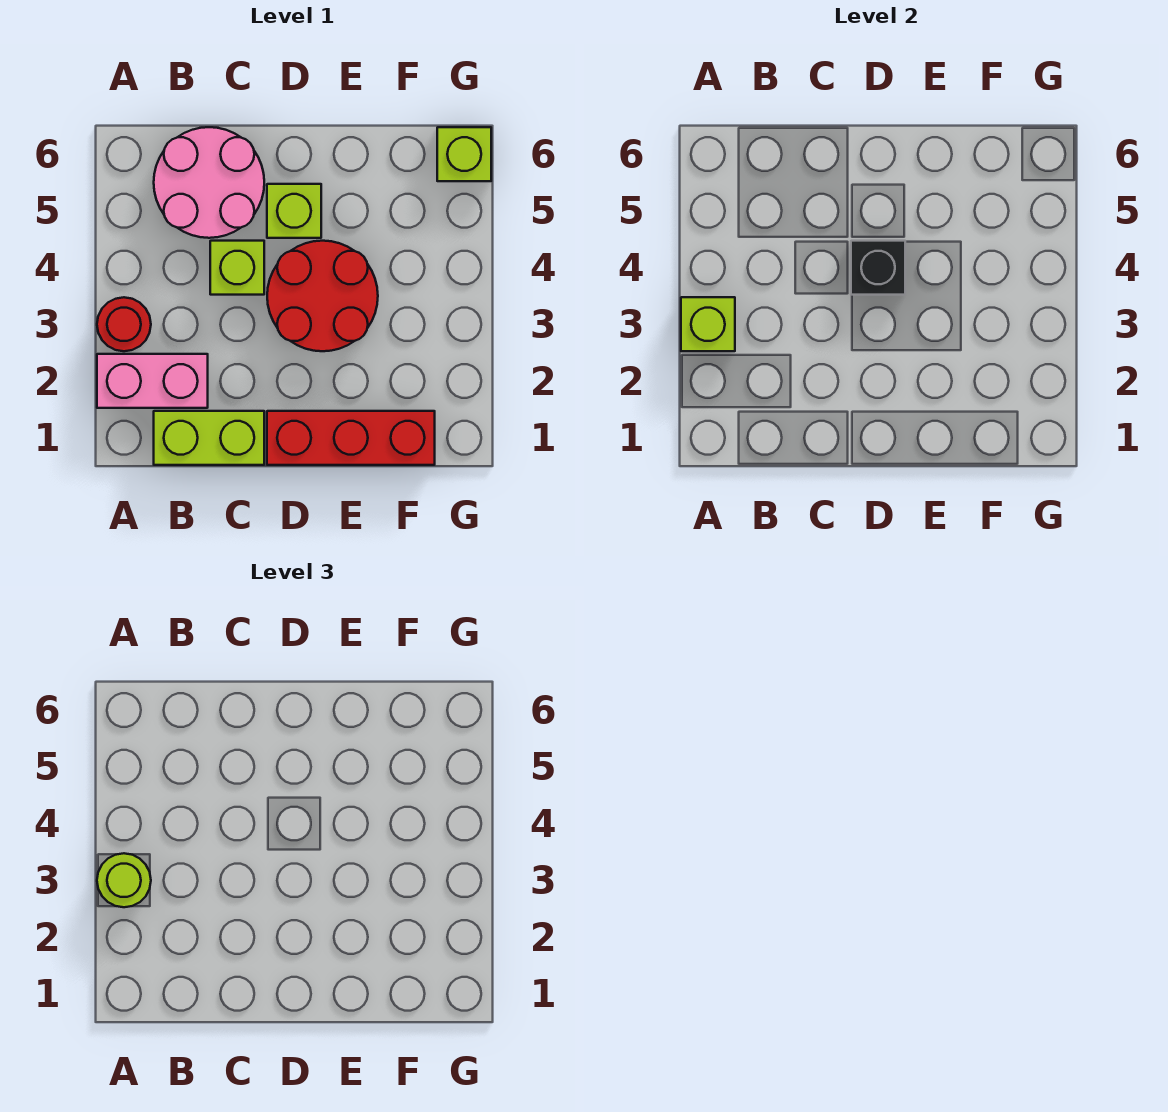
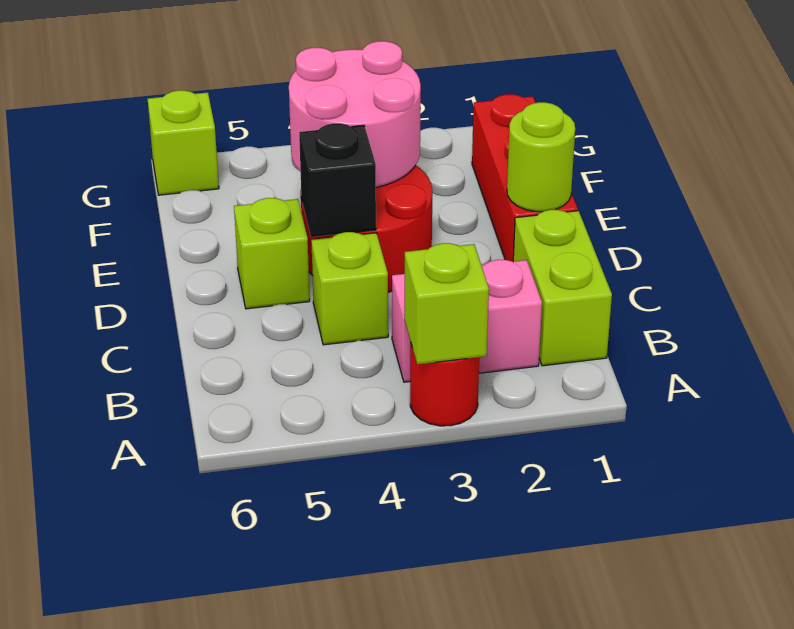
pink 1x2 brick [97,354,208,408] -> pink 1x2 brick turned to [392,260,542,382]
lime 1x1 round brick [97,853,151,907] -> lime 1x1 round brick moved to [507,102,575,212]
pink 2x2 round brick [154,127,264,238] -> pink 2x2 round brick moved to [289,41,421,188]

